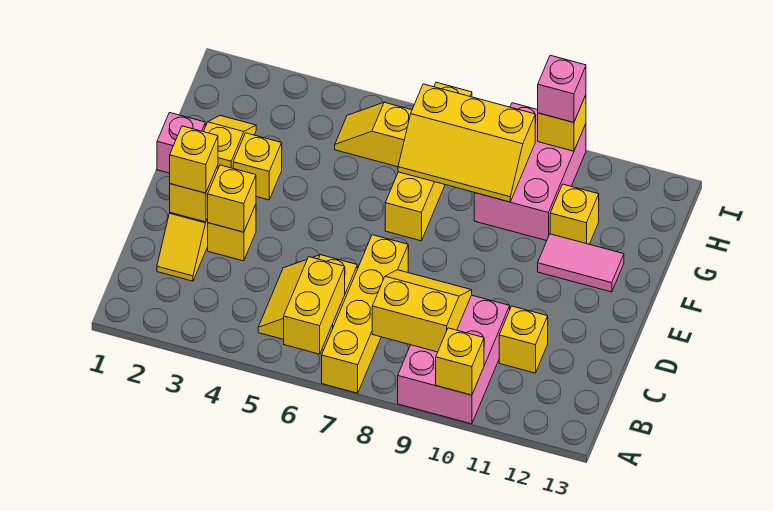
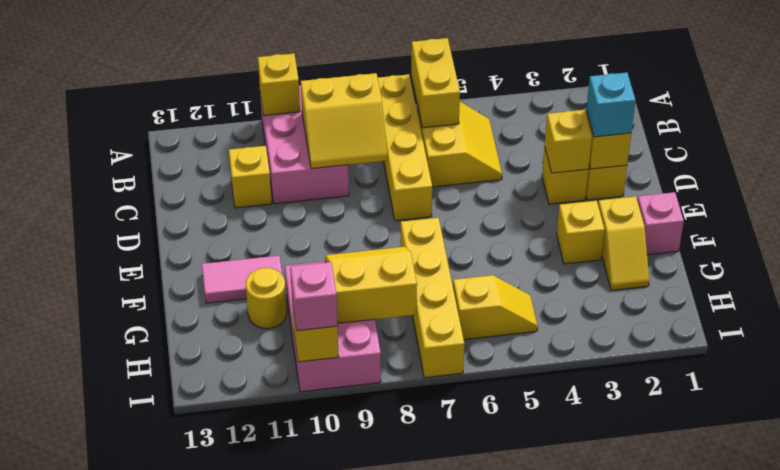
yellow 1x1 brick [170,126,218,193] -> cyan 1x1 brick [586,72,636,137]
yellow 2x3 slope [398,84,535,202] -> yellow 2x2 slope [325,247,417,324]
yellow 1x1 brick [550,184,599,244] -> yellow 1x1 round brick [246,268,287,329]

